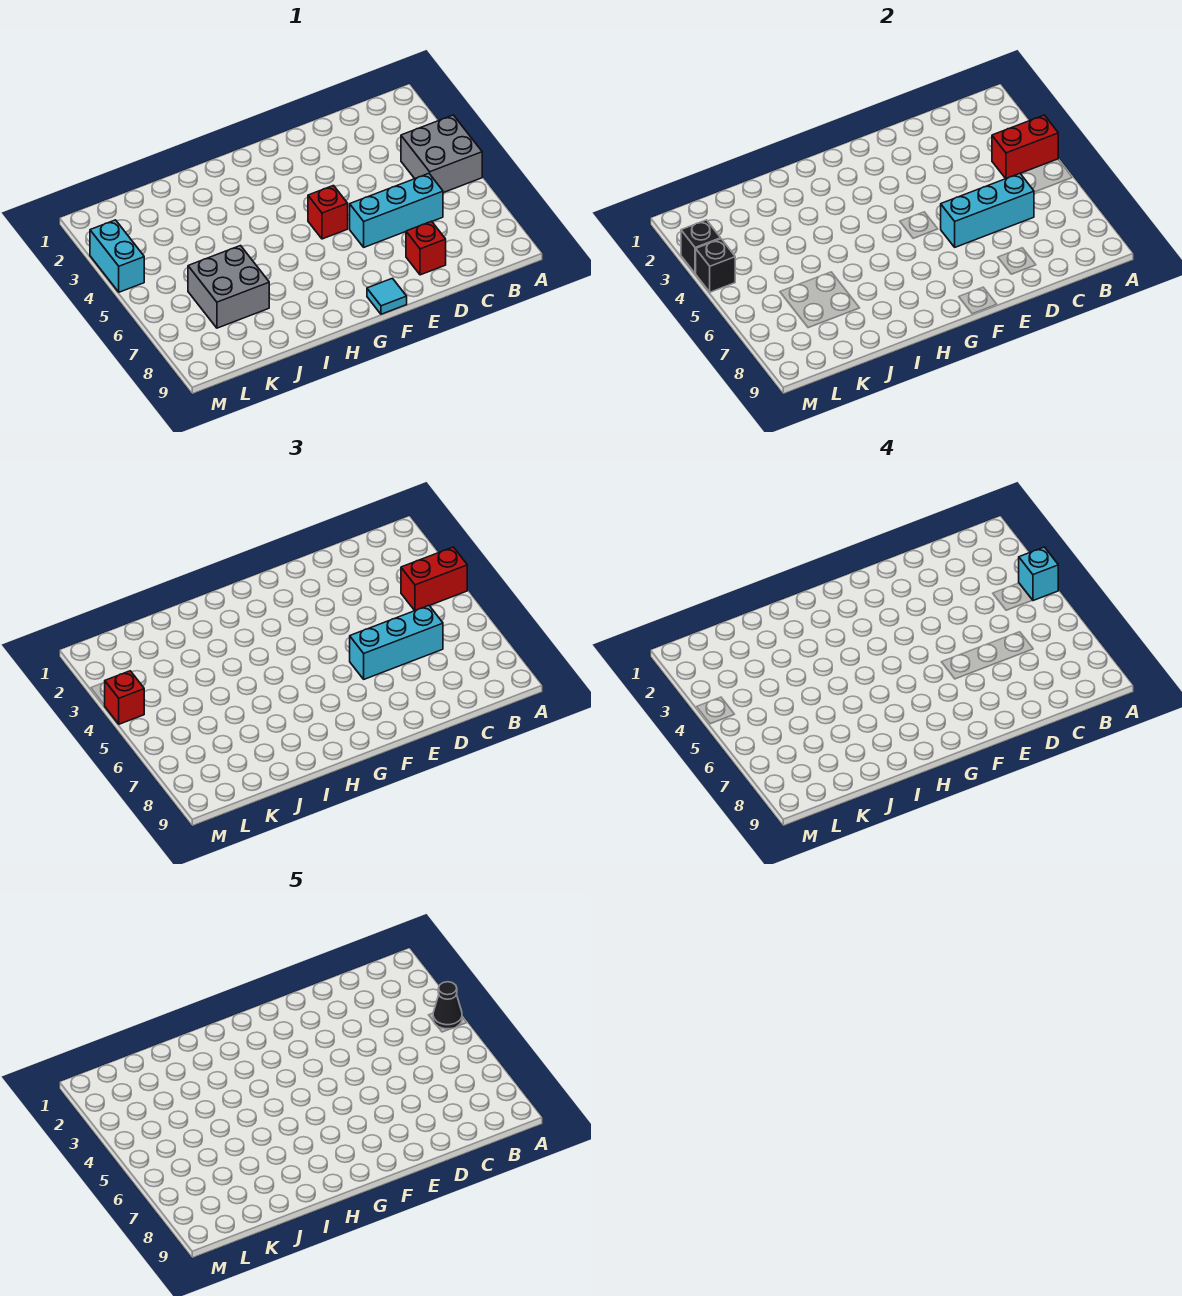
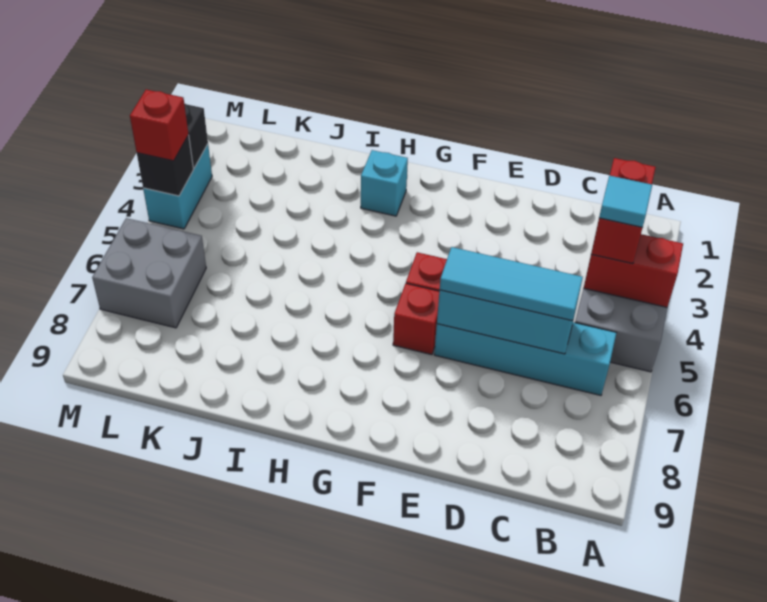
red 1x2 brick [401,547,467,611] -> red 1x2 brick turned to [591,158,656,264]
cyan 1x1 brick [1019,547,1058,601] -> cyan 1x1 brick moved to [361,150,408,216]
black 1x1 cone [433,982,462,1029] -> none
cyan 1x3 brick [350,173,443,247] -> cyan 1x4 brick [434,322,616,395]
cyan 1x3 brick [350,605,443,679] -> cyan 1x3 tile [440,247,583,321]
red 1x1 brick [406,221,446,275] -> red 1x1 brick moved to [393,283,439,355]
cyan 1x1 tile [367,278,407,314] -> cyan 1x1 tile moved to [599,176,652,227]
grey 2x2 brick [188,246,269,328] -> grey 2x2 brick moved to [92,218,206,328]

